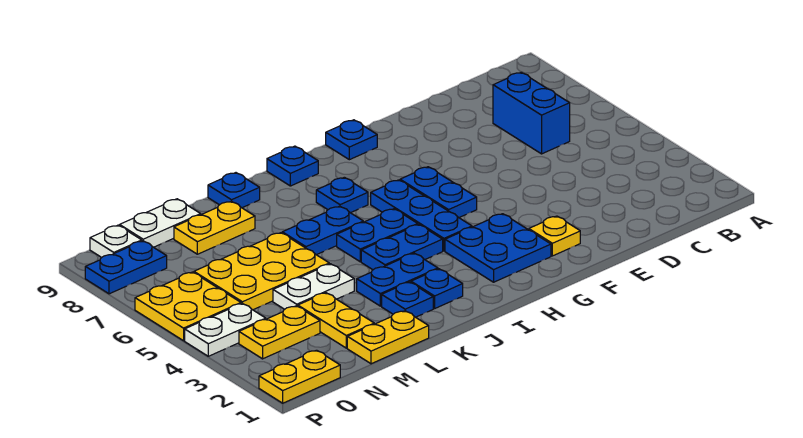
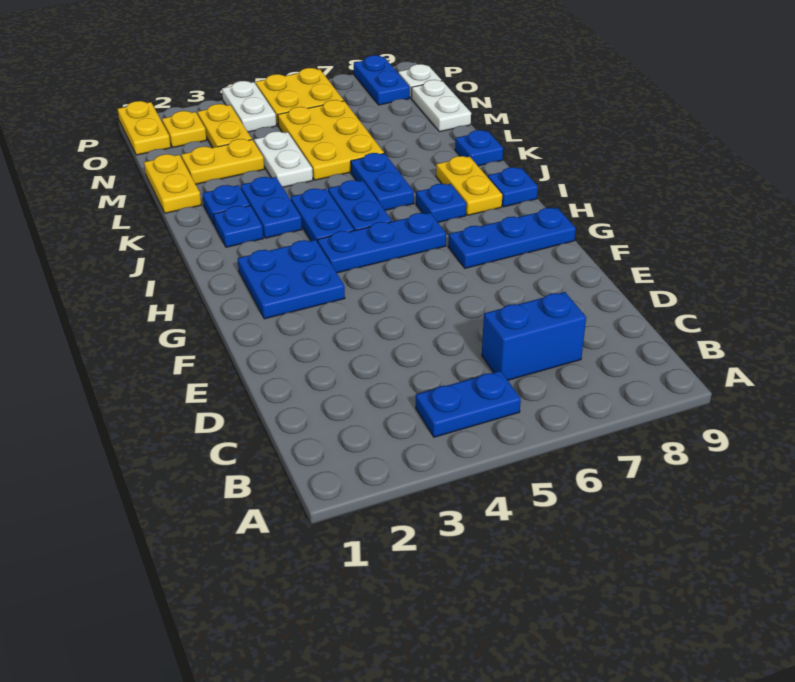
yellow 1x1 plate [529,216,580,256] -> yellow 1x1 plate moved to [162,111,206,147]
blue 1x2 plate [400,167,477,217] -> blue 1x2 plate moved to [416,371,521,437]
blue 1x1 plate [326,120,377,160] -> blue 1x3 plate [448,208,576,268]
yellow 1x2 plate [174,201,255,254] -> yellow 1x2 plate moved to [436,156,502,215]

